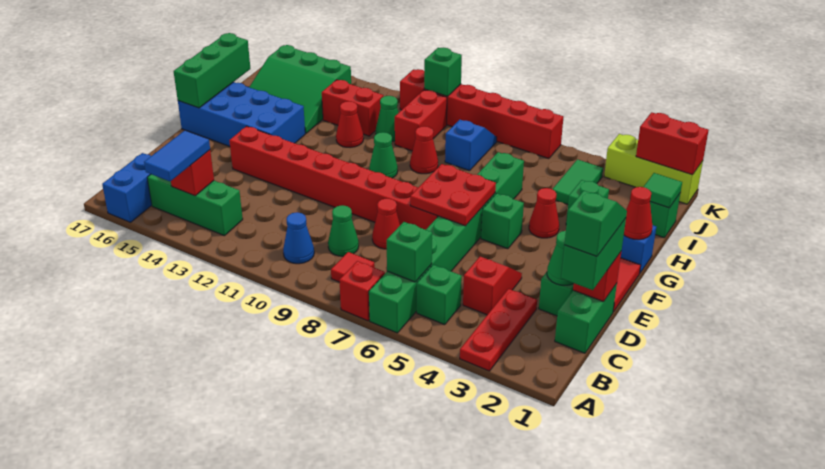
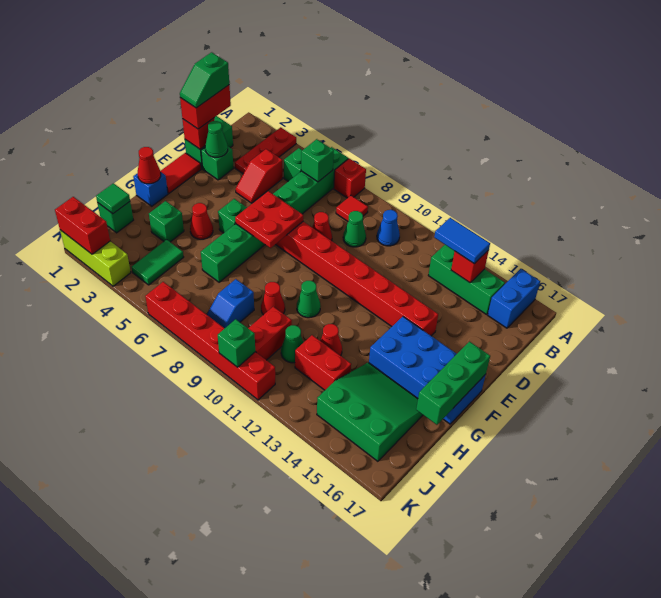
blue 1x2 tile [144,130,210,181] -> blue 1x2 tile turned to [434,218,490,264]
green 1x2 brick [561,218,626,290] -> red 1x2 brick [180,85,231,129]

